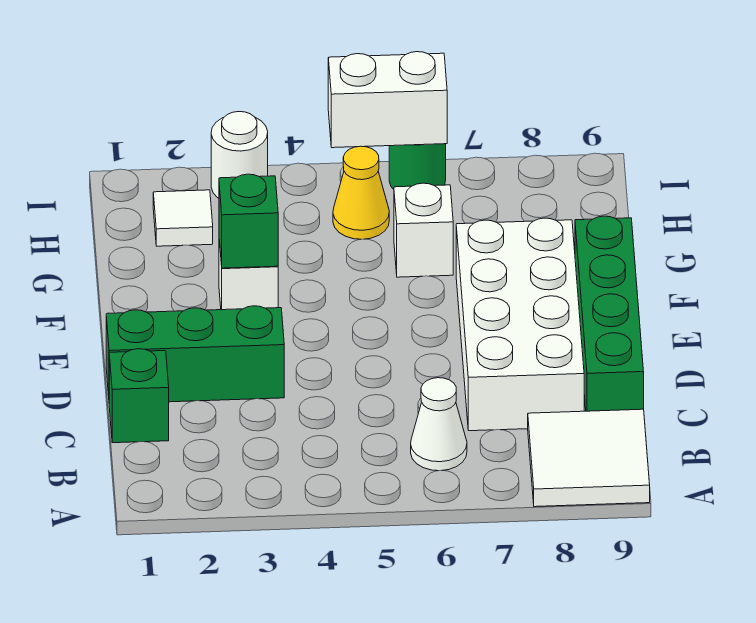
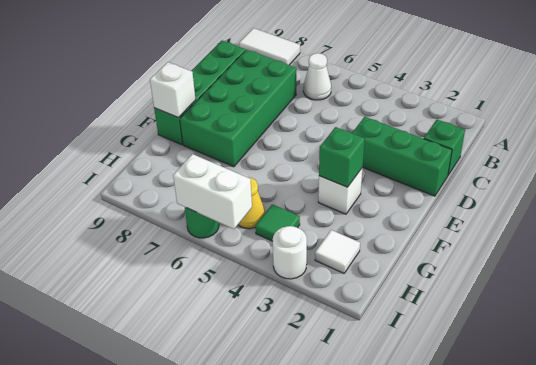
white 2x2 tile [528,409,650,507] -> white 1x2 tile [239,28,300,65]
white 2x4 brick [456,218,584,431] -> green 2x4 brick [180,50,296,167]
white 1x1 brick [394,183,453,277] -> white 1x1 brick moved to [150,62,196,118]
none -> green 1x1 tile [255,204,300,241]

